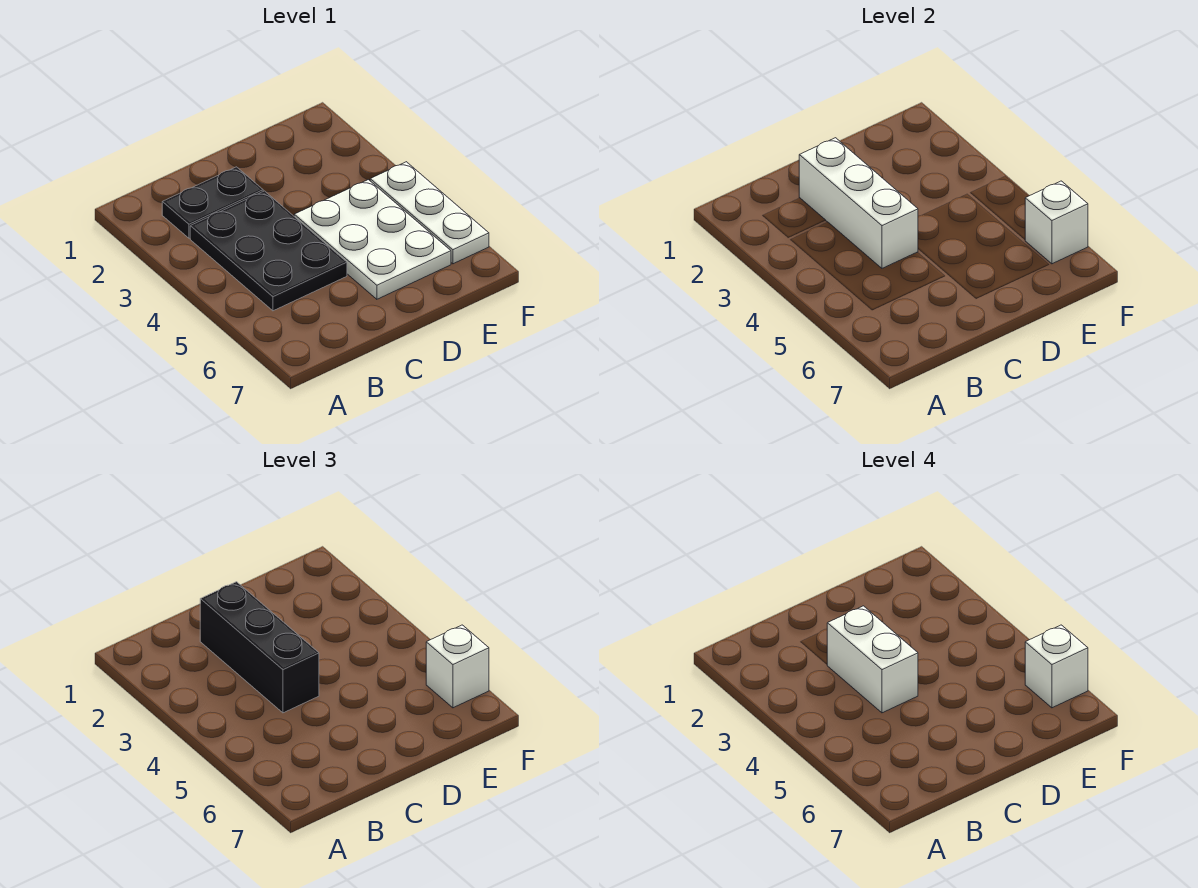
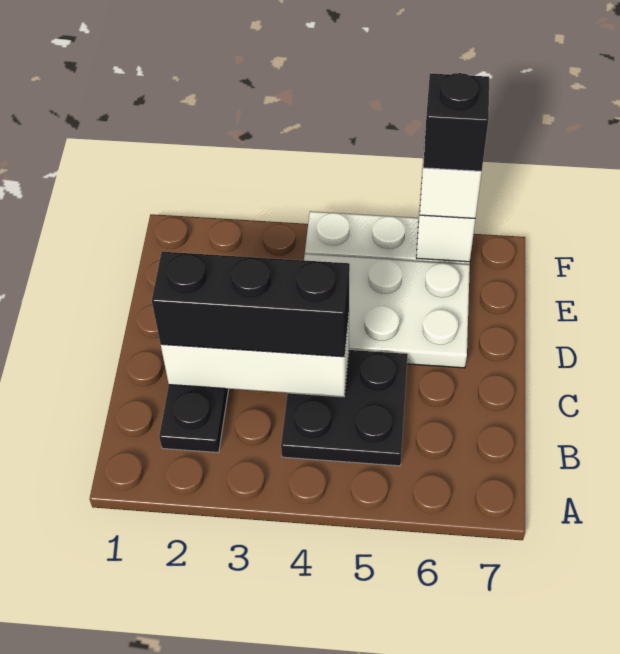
black 2x3 plate [190,191,347,311] -> black 2x2 plate [281,350,408,466]
white 1x2 brick [827,606,918,713] -> none
white 1x1 brick [1025,625,1088,708] -> black 1x1 brick [423,73,489,171]

